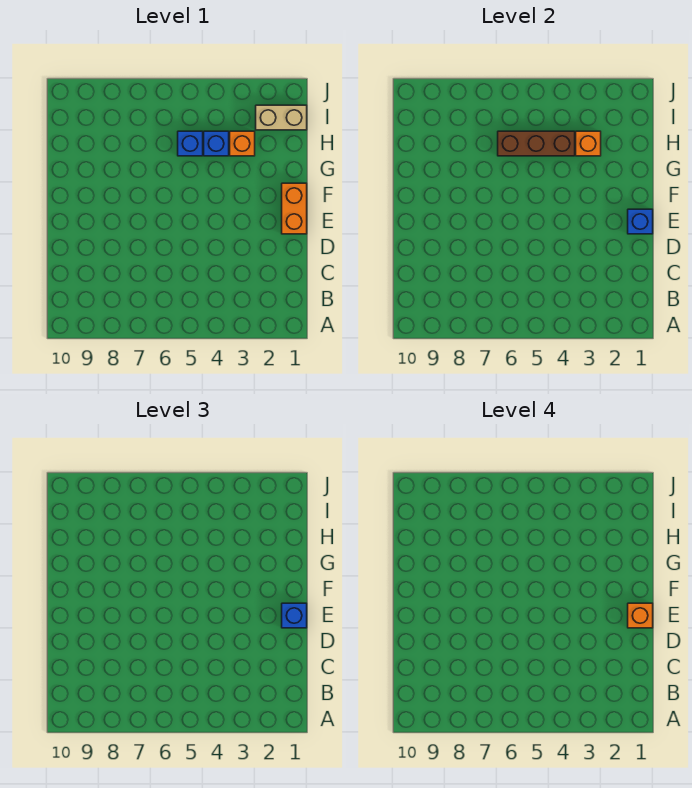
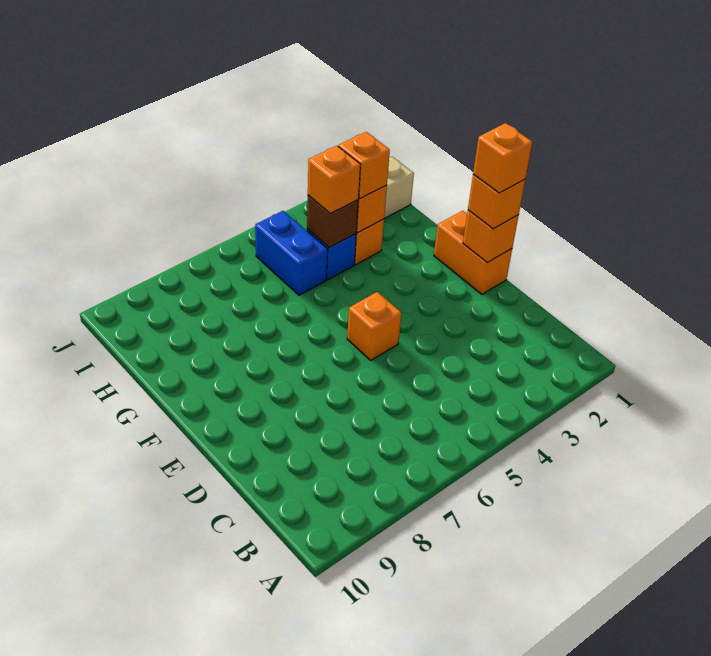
blue 1x1 brick [628,209,653,234] -> orange 1x1 brick [463,210,519,263]
blue 1x1 brick [282,603,307,628] -> orange 1x1 brick [468,175,525,229]
none -> orange 1x1 brick [347,292,401,360]
none -> orange 1x1 brick [338,132,390,199]
brown 1x3 brick [498,131,575,156] -> brown 1x1 brick [307,195,358,248]
none -> orange 1x1 brick [308,146,360,214]
blue 1x1 brick [178,131,203,156] -> blue 1x2 brick [255,211,328,295]

